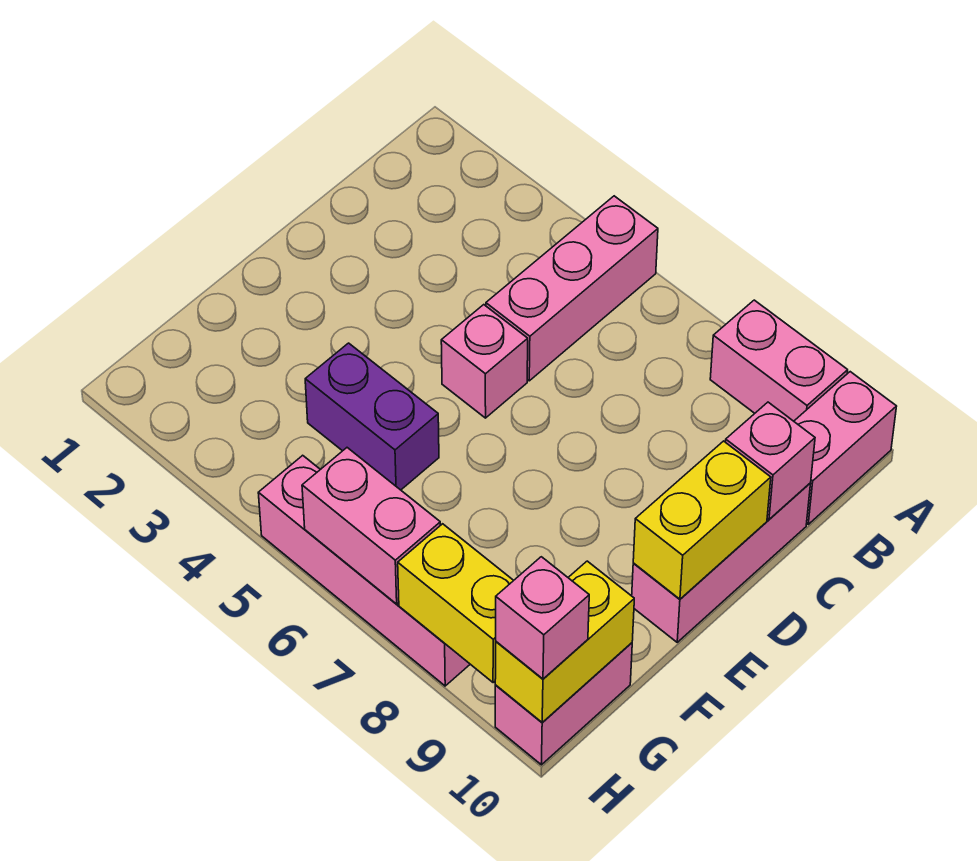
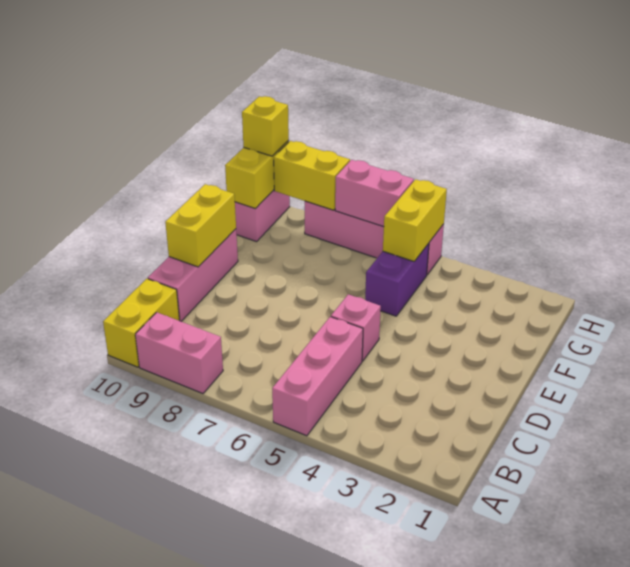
pink 1x2 brick [794,372,897,524] -> yellow 1x2 brick [103,279,180,367]
pink 1x1 brick [726,402,815,519] -> none
purple 1x2 brick [305,343,439,490] -> purple 1x2 brick turned to [365,243,429,316]
none -> yellow 1x2 brick [383,179,447,261]
pink 1x1 brick [496,557,589,679] -> yellow 1x1 brick [242,96,289,156]

